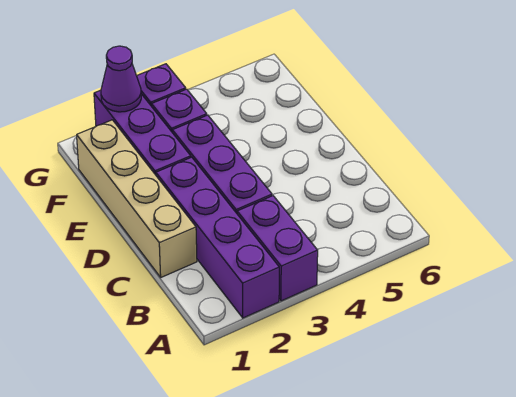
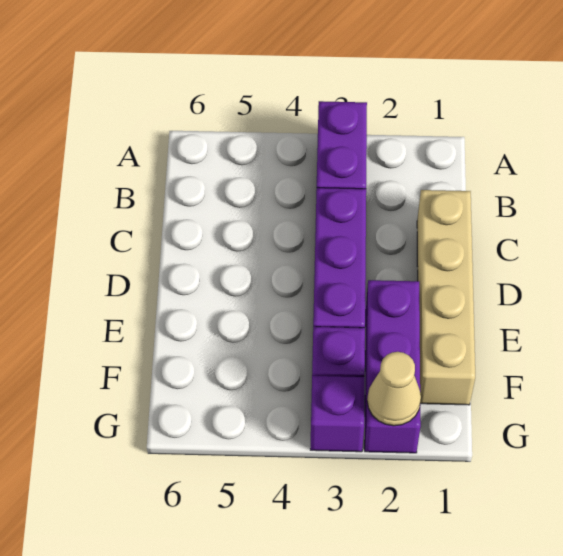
purple 1x4 brick [156,157,279,318] -> none
purple 1x1 cone [101,46,141,112] -> tan 1x1 cone [367,352,421,426]

